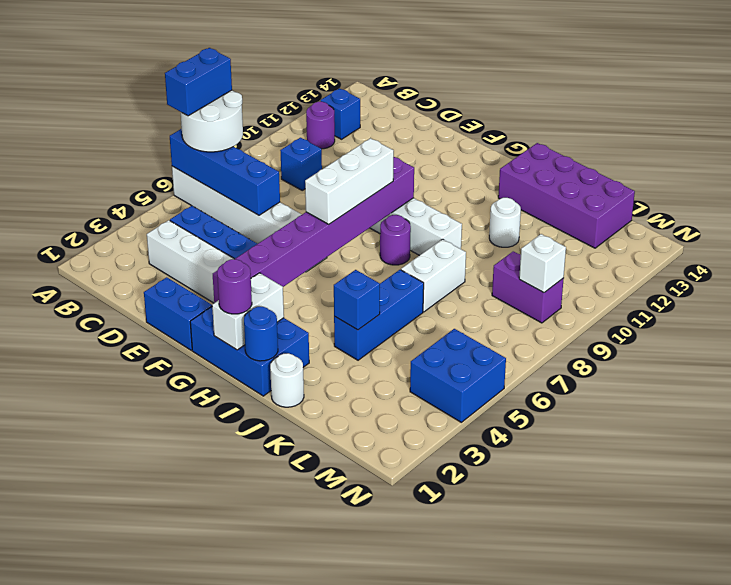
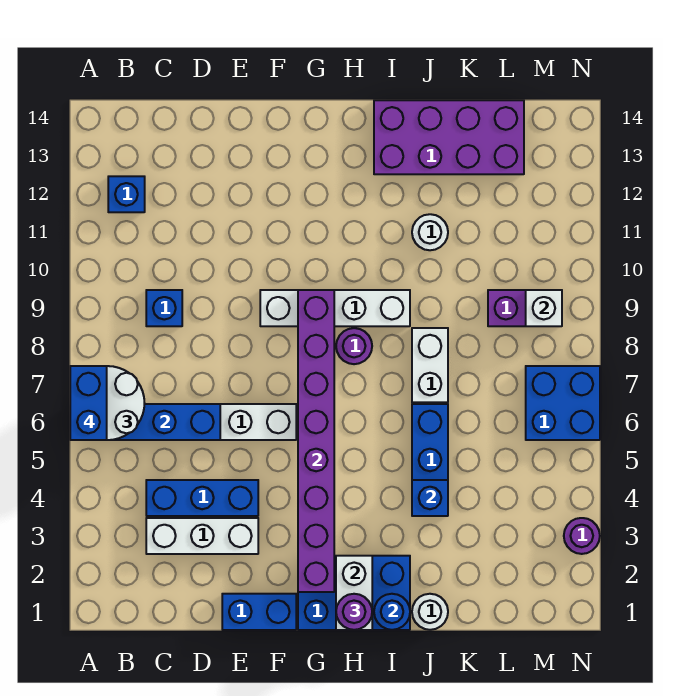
purple 1x1 round brick [306,102,335,149] -> purple 1x1 round brick moved to [564,518,600,554]
white 1x3 brick [305,138,394,224] -> none
blue 2x2 brick [410,329,506,422] -> blue 2x2 brick moved to [526,366,600,440]

